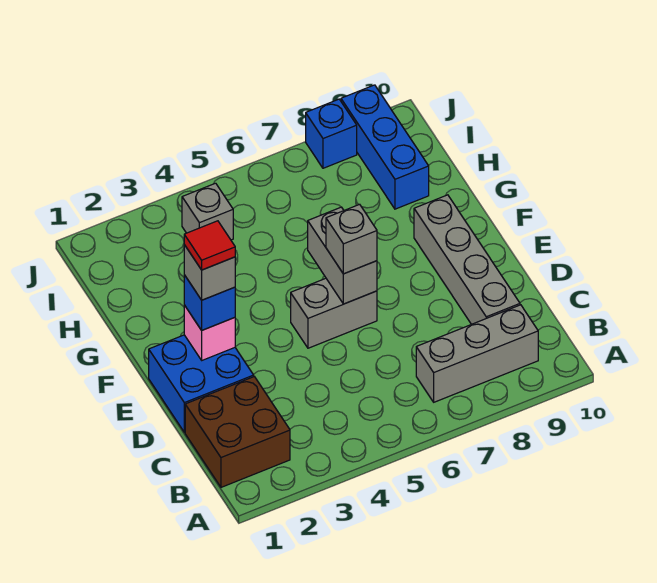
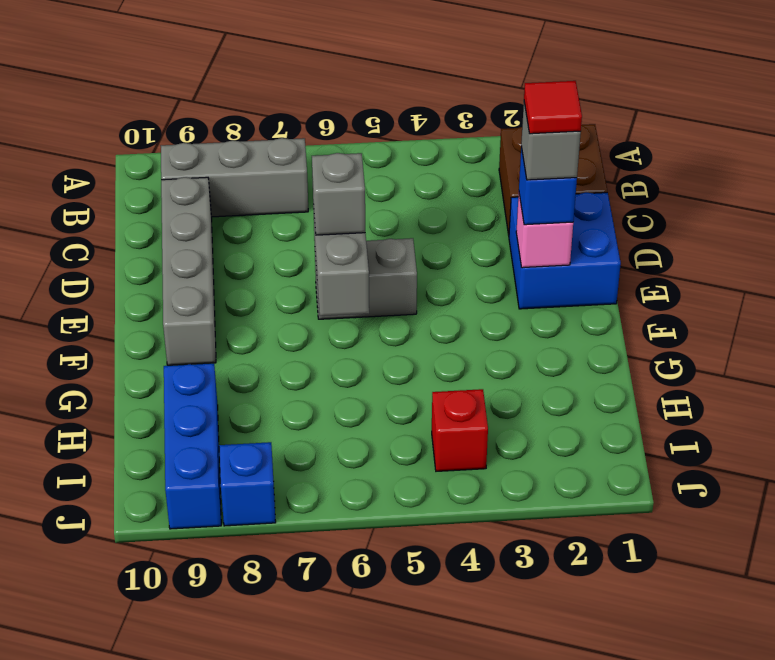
grey 1x1 brick [182,183,233,240] -> red 1x1 brick [432,389,488,471]

